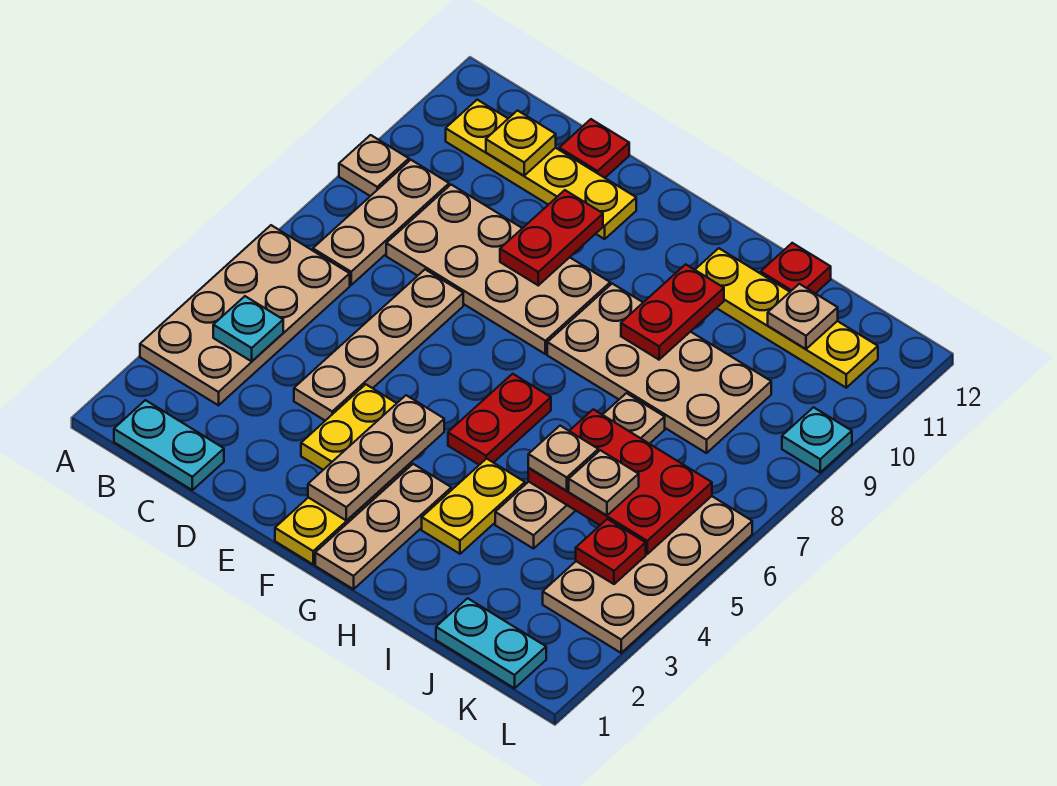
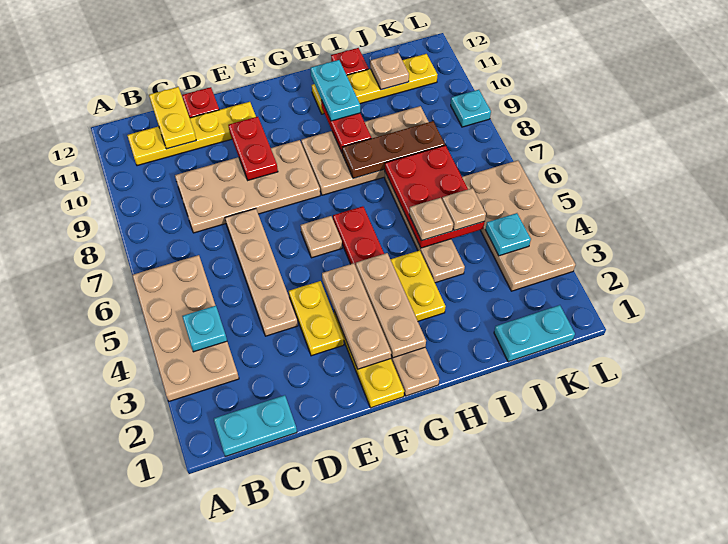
tan 1x1 plate [339,135,409,196] -> tan 1x1 plate moved to [301,216,342,258]
tan 1x3 plate [313,160,449,285] -> tan 1x3 plate moved to [356,253,426,358]
yellow 1x1 plate [486,111,556,176] -> yellow 1x2 plate [149,87,196,149]
none -> brown 1x3 plate [342,121,445,178]
none -> cyan 1x2 plate [311,60,360,121]
red 2x3 plate [528,409,712,554] -> red 2x3 plate turned to [385,145,484,248]
red 1x1 plate [576,519,646,584] -> cyan 1x1 plate [485,213,531,256]

